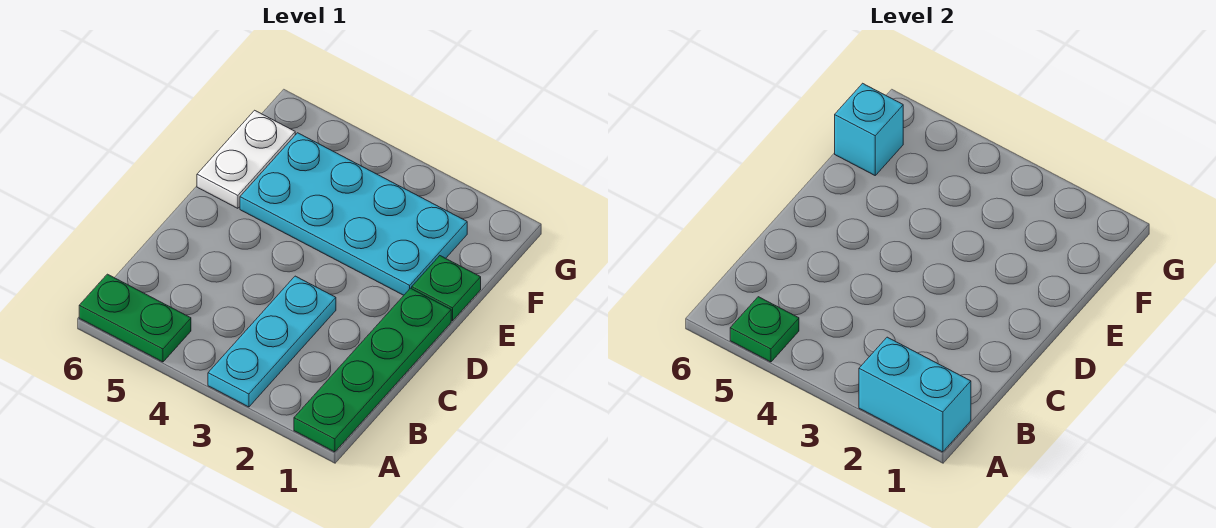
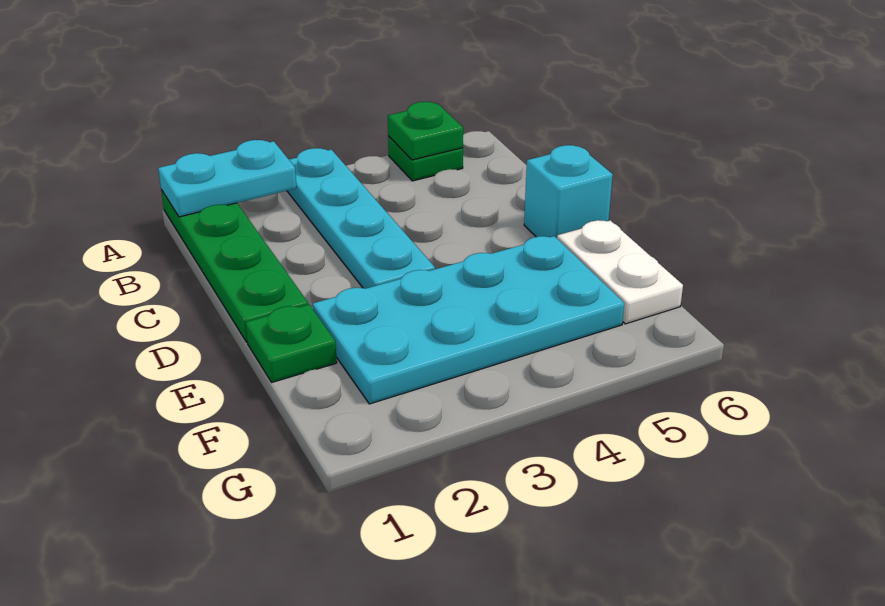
cyan 1x2 brick [859,337,971,452] -> cyan 1x2 plate [158,140,297,217]
cyan 1x3 plate [208,276,336,407] -> cyan 1x4 plate [287,148,435,289]
green 1x2 plate [79,274,191,362] -> green 1x1 plate [388,136,463,181]
cyan 1x1 brick [835,83,903,175] -> cyan 1x1 brick moved to [524,145,613,238]

